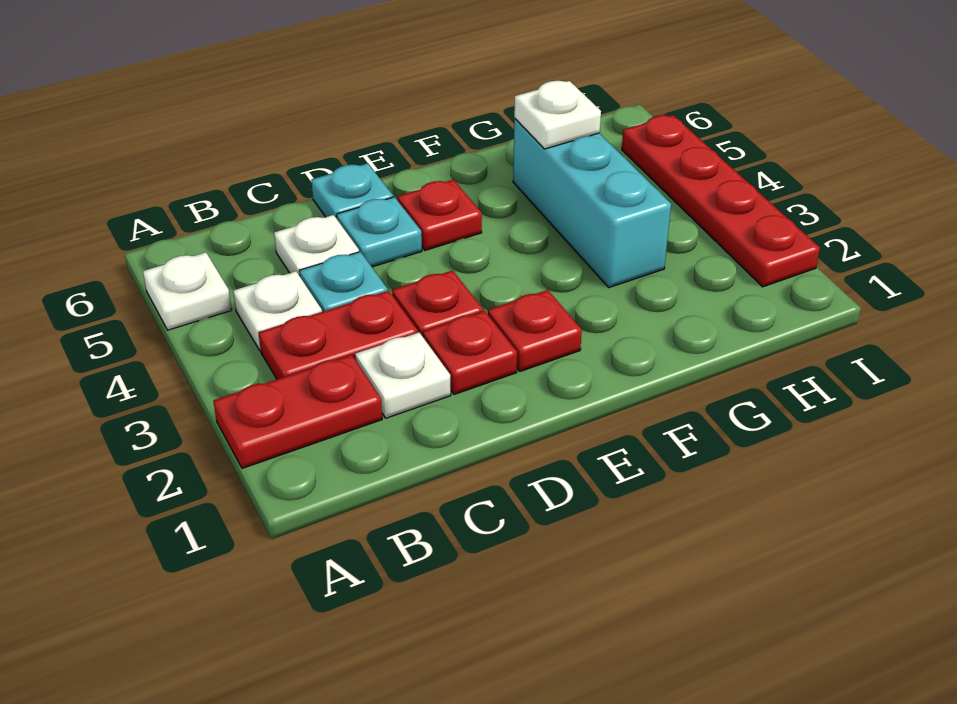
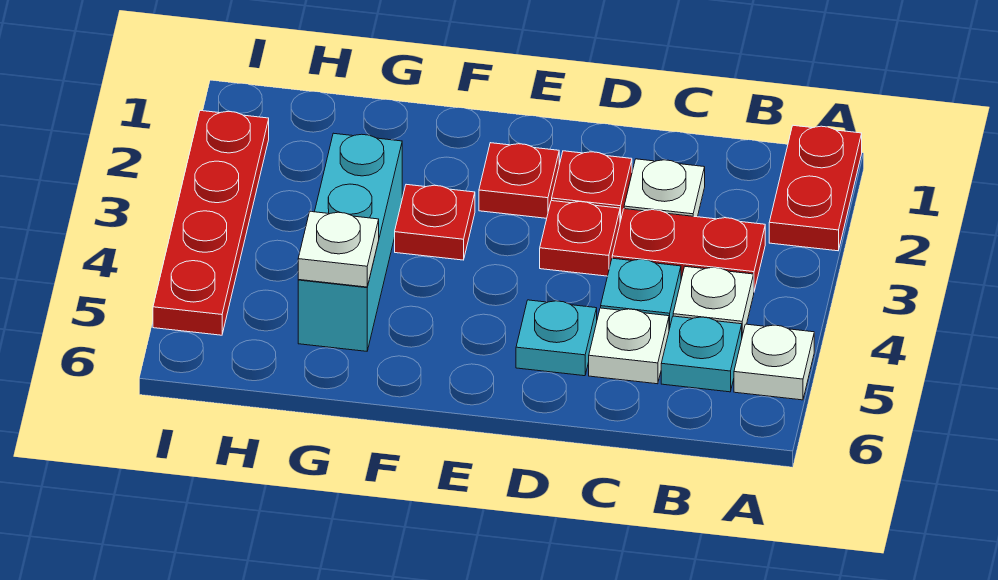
red 1x2 plate [213,355,382,468] -> red 1x2 plate turned to [769,125,862,251]
cyan 1x1 plate [311,163,393,219] -> cyan 1x1 plate moved to [661,316,742,392]
red 1x1 plate [397,180,482,250] -> red 1x1 plate moved to [395,184,475,260]

